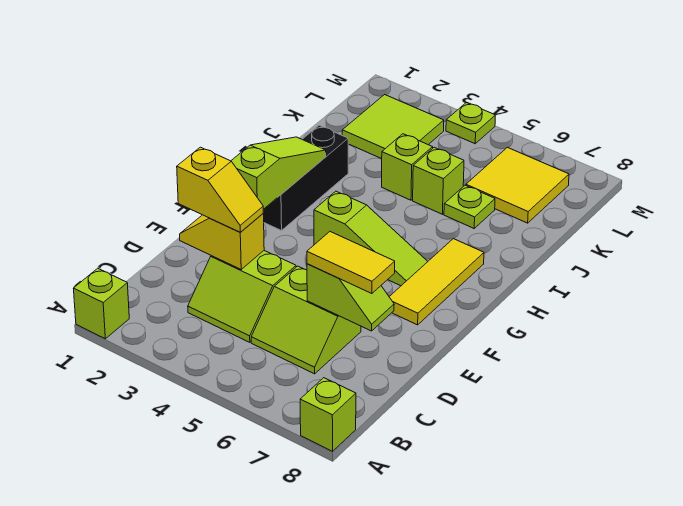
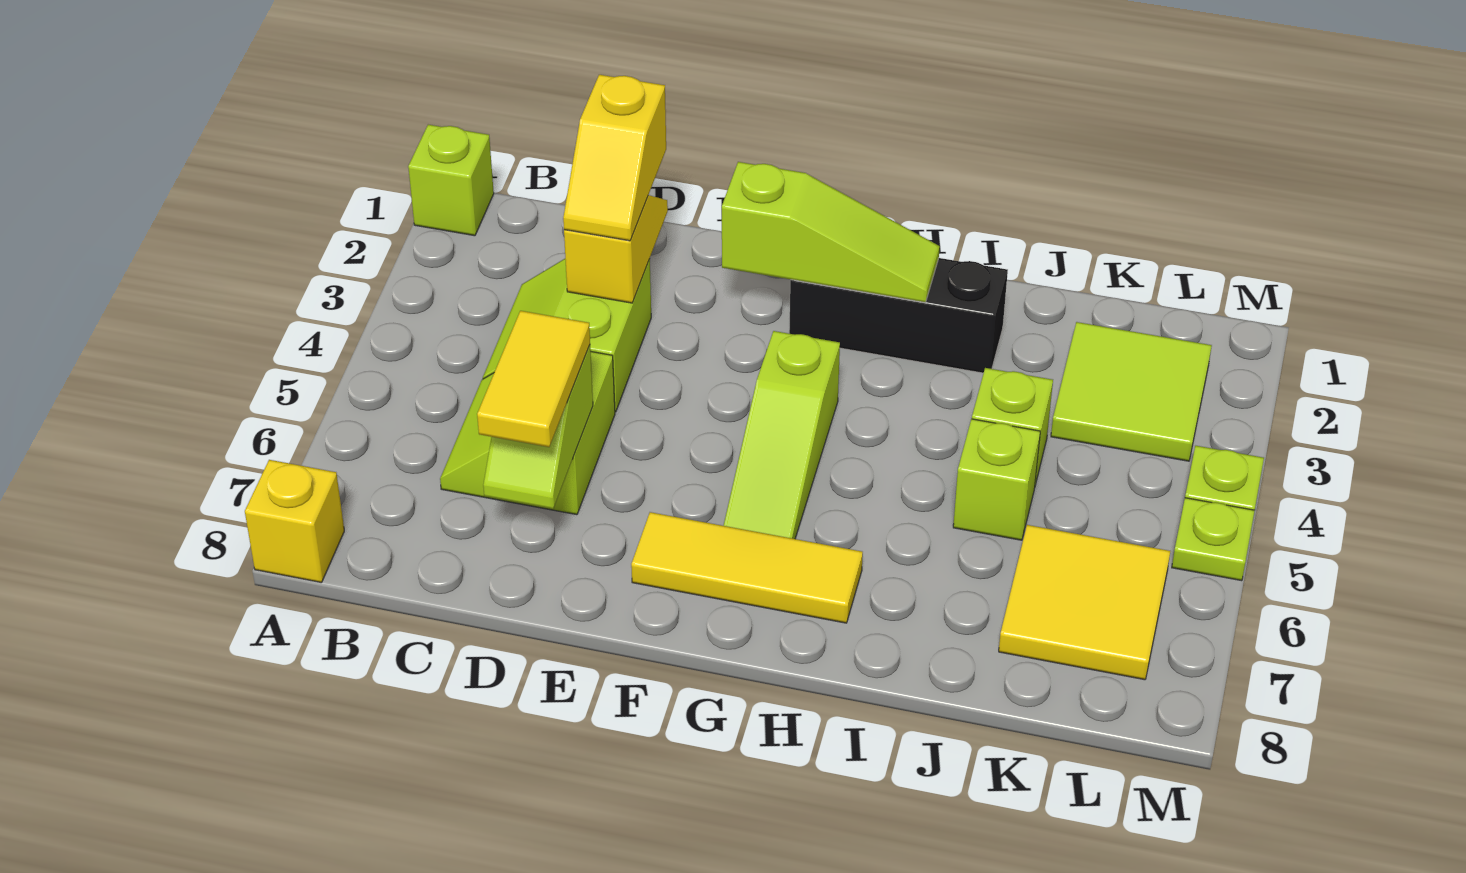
lime 1x1 brick [300,378,356,451] -> yellow 1x1 brick [245,460,344,583]
lime 1x1 plate [444,185,495,228] -> lime 1x1 plate moved to [1172,498,1255,581]

